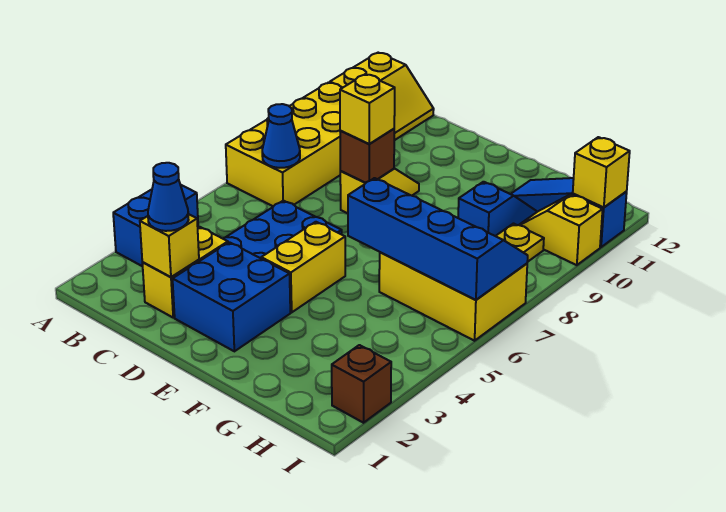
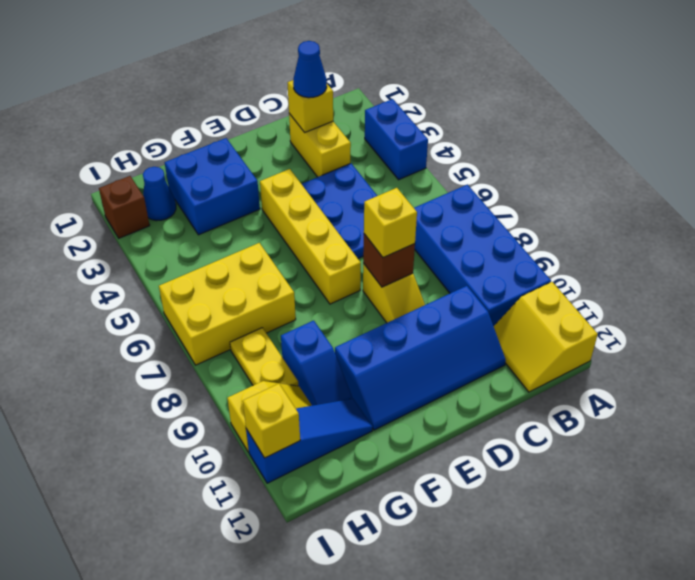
yellow 2x4 brick [226,82,341,206] -> blue 2x4 brick [414,185,551,326]
blue 1x1 cone [262,104,300,168] -> blue 1x1 cone moved to [143,167,176,221]
blue 2x2 brick [173,242,290,351] -> blue 2x2 brick moved to [165,138,260,235]
yellow 1x2 brick [261,222,345,312] -> yellow 1x4 brick [260,169,361,304]
blue 2x4 slope [348,178,528,300] -> blue 2x4 slope moved to [335,286,506,430]

